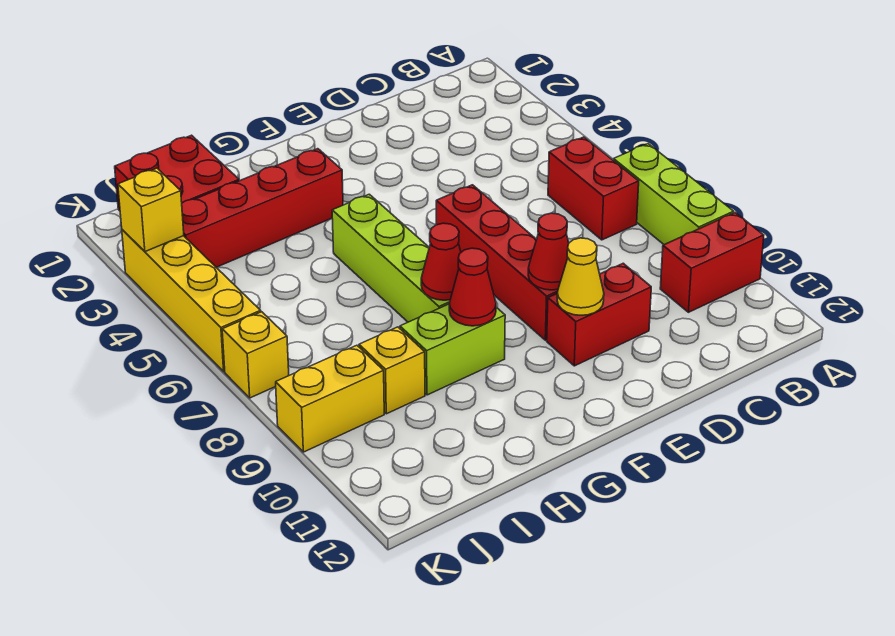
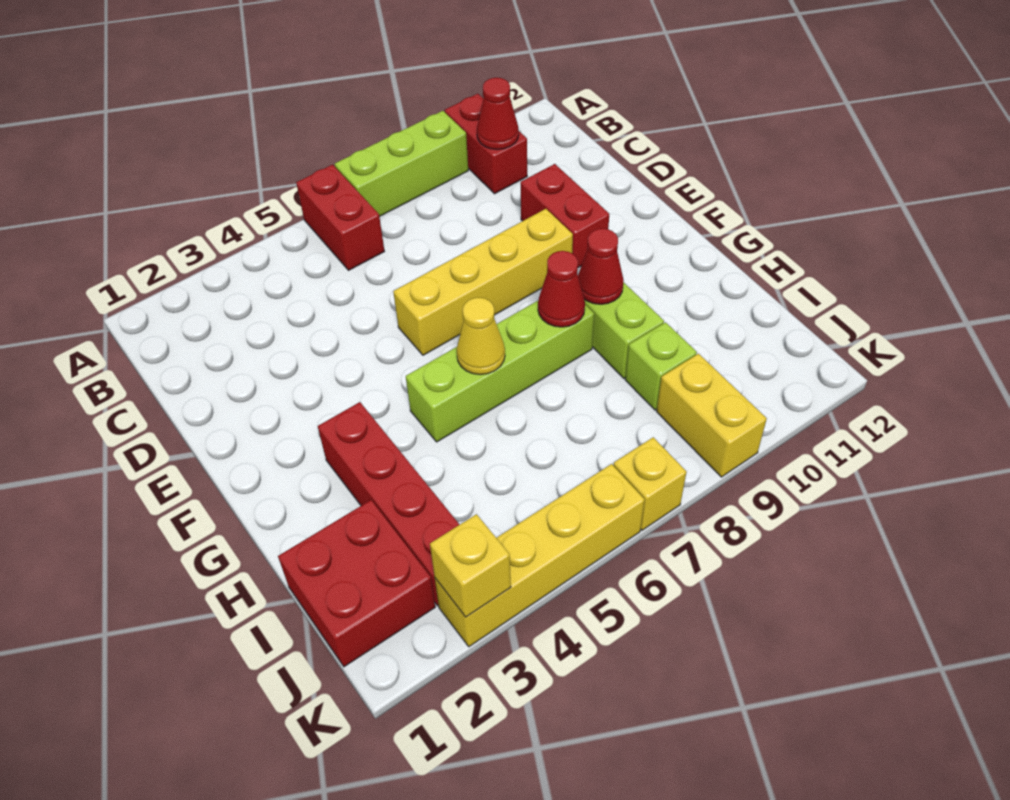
red 1x2 brick [548,137,639,240] -> red 1x2 brick turned to [296,165,384,270]
red 1x4 brick [436,185,558,340] -> yellow 1x4 brick [393,209,573,355]
red 1x1 cone [528,213,569,290] -> red 1x1 cone moved to [477,78,519,150]
yellow 1x1 cone [557,238,604,315] -> yellow 1x1 cone moved to [456,298,505,375]
yellow 1x1 brick [359,327,425,414] -> lime 1x1 brick [625,322,697,410]

